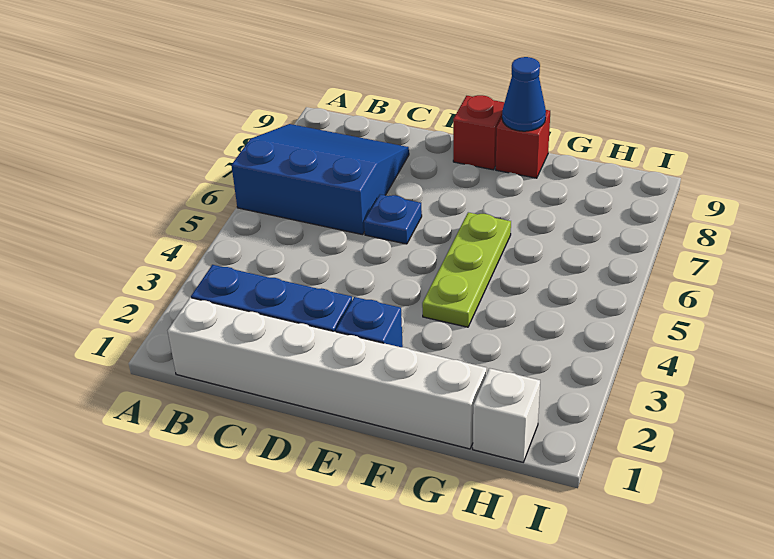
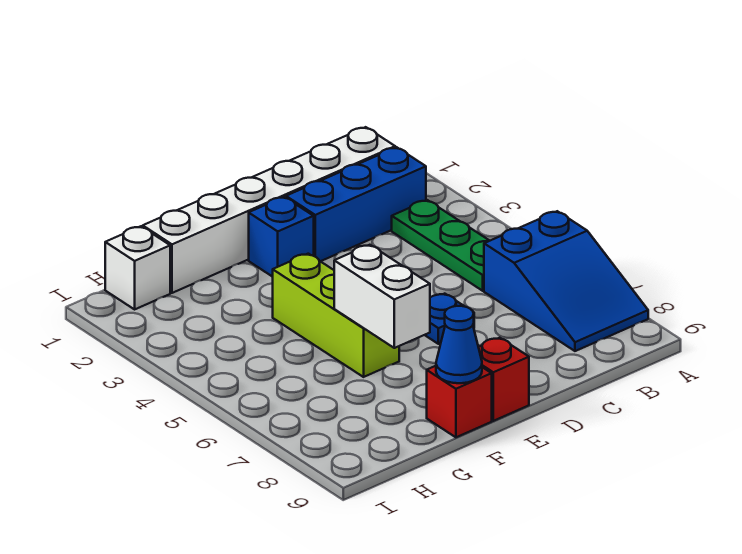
blue 3x3 slope [232,124,409,235] -> blue 2x3 slope [484,211,648,351]
none -> green 1x3 plate [392,200,489,291]
lime 1x3 plate [422,212,511,327] -> lime 1x3 brick [273,254,399,377]
none -> white 1x2 brick [334,245,430,348]

